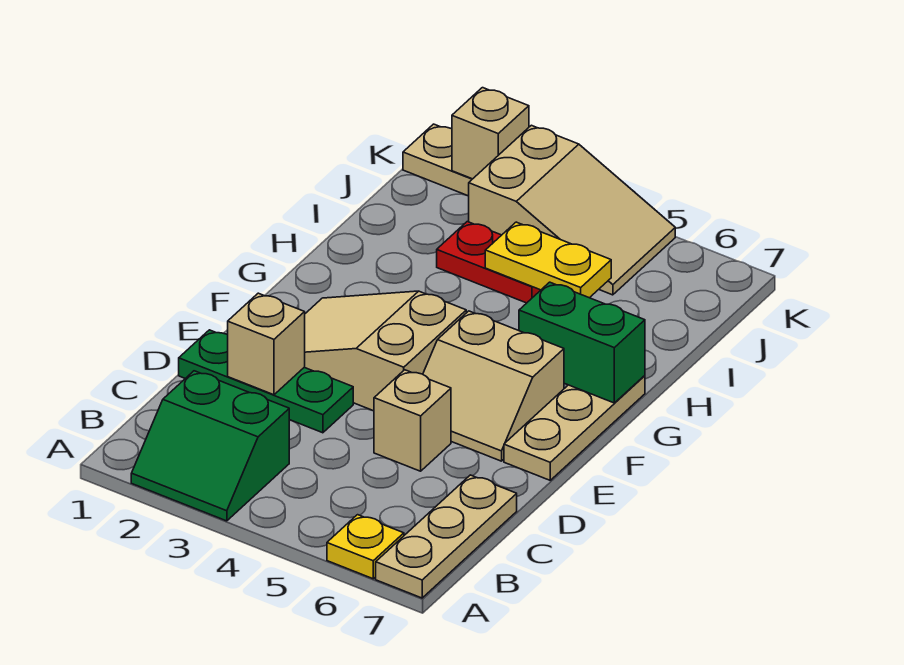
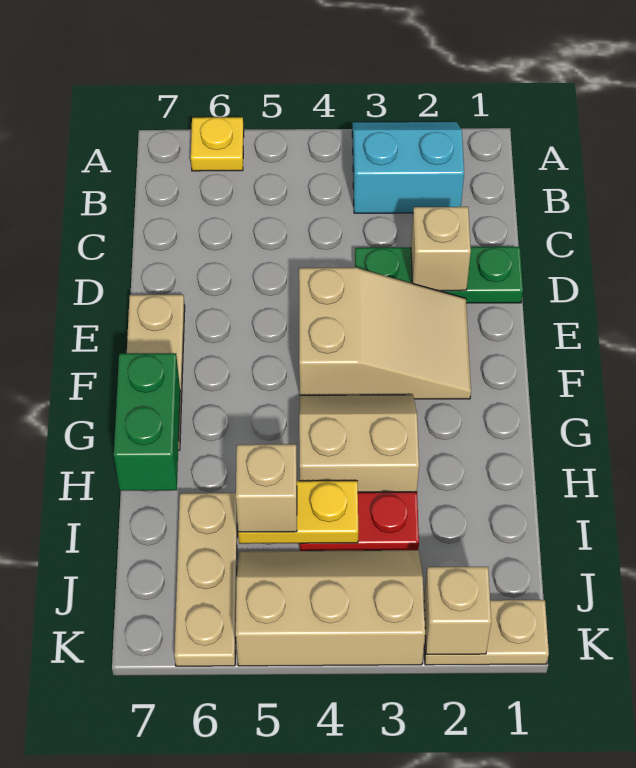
green 2x2 slope [131,371,289,521] -> cyan 2x2 slope [352,122,464,213]
tan 1x3 plate [376,475,517,598] -> tan 1x3 plate moved to [174,493,237,666]
tan 1x1 brick [374,370,451,471] -> tan 1x1 brick moved to [236,444,297,532]
tan 2x2 slope [423,311,564,461] -> tan 2x2 slope moved to [299,395,419,492]
green 1x2 brick [519,282,645,403] -> green 1x2 brick turned to [114,353,180,491]
tan 2x3 slope [469,125,675,295] -> tan 2x3 slope turned to [236,550,425,666]

